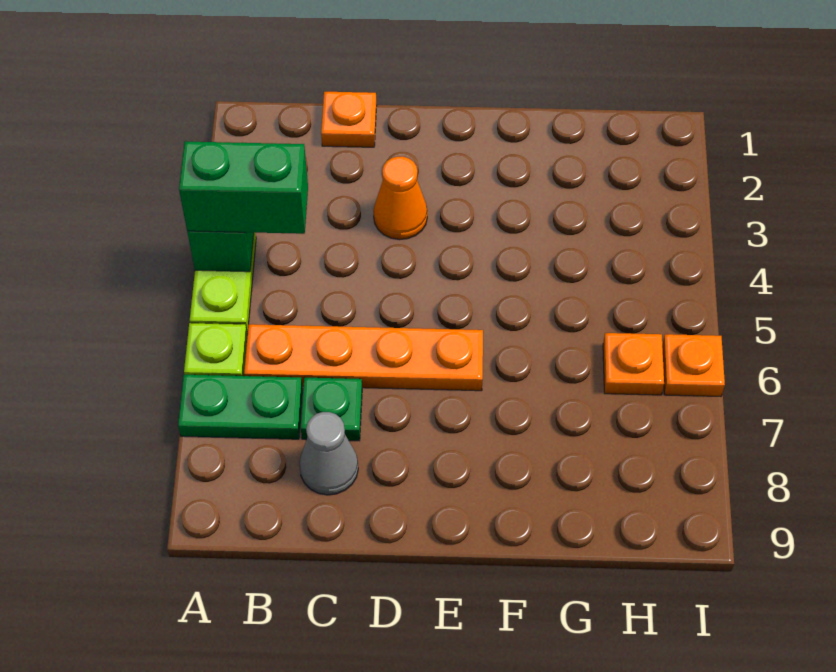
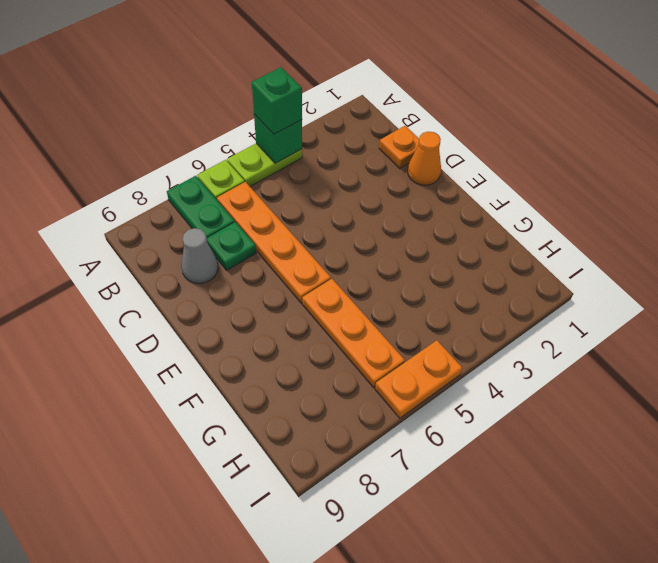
green 1x2 brick [179,141,308,234] -> green 1x1 brick [252,67,302,134]
orange 1x1 cone [373,157,427,240] -> orange 1x1 cone moved to [408,132,441,185]
orange 1x1 plate [603,333,664,395] -> orange 1x3 plate [302,279,405,388]
orange 1x1 plate [662,334,725,396] -> orange 1x2 plate [375,340,462,418]

